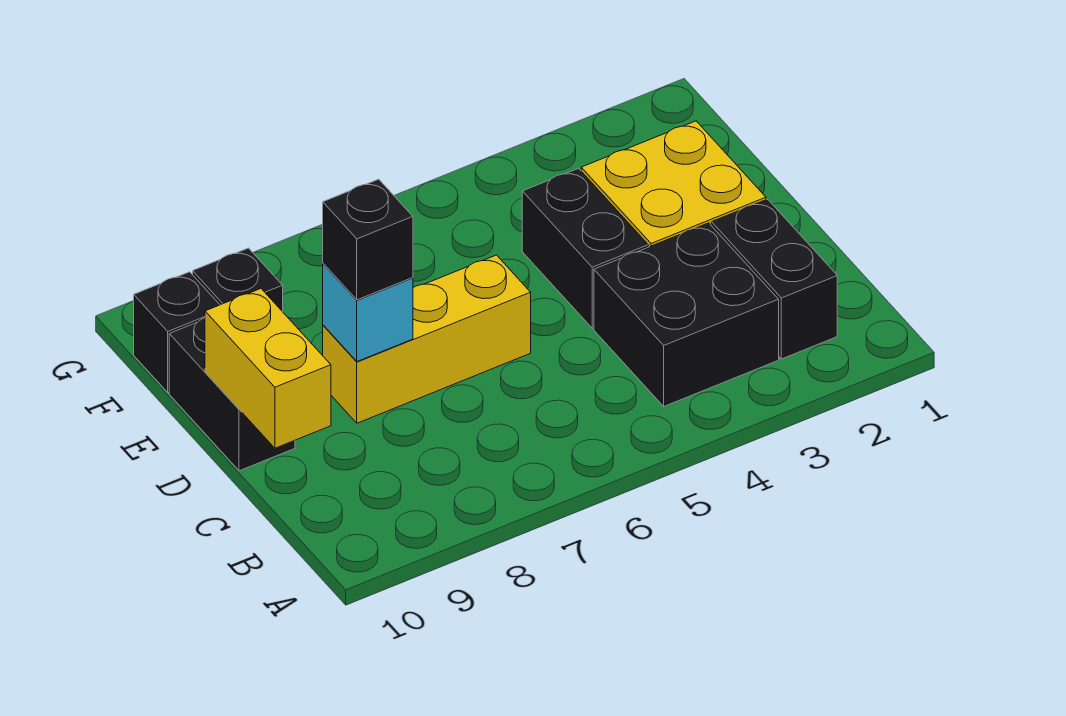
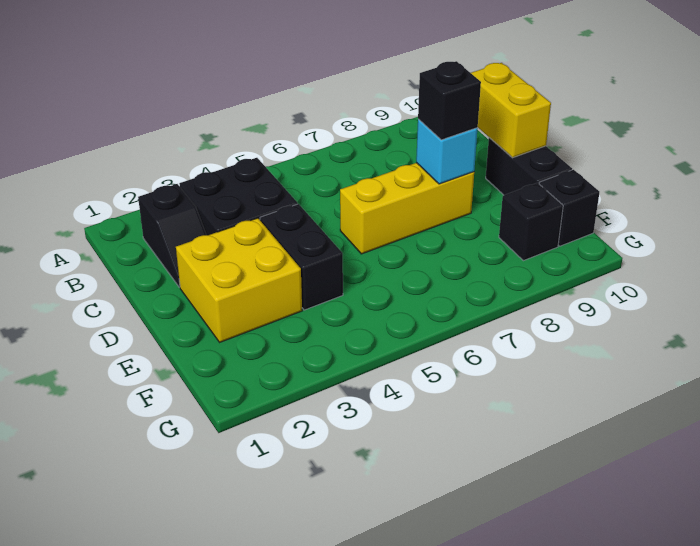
black 1x2 brick [712,199,837,359] -> black 1x2 slope [138,184,206,287]

